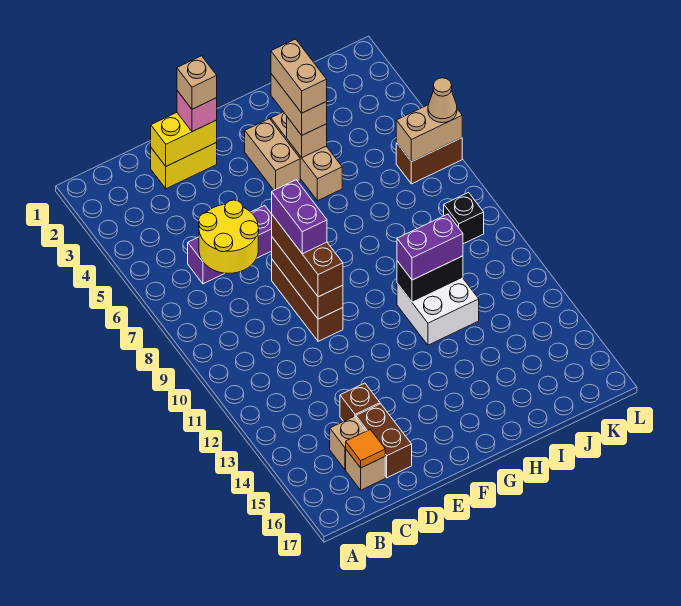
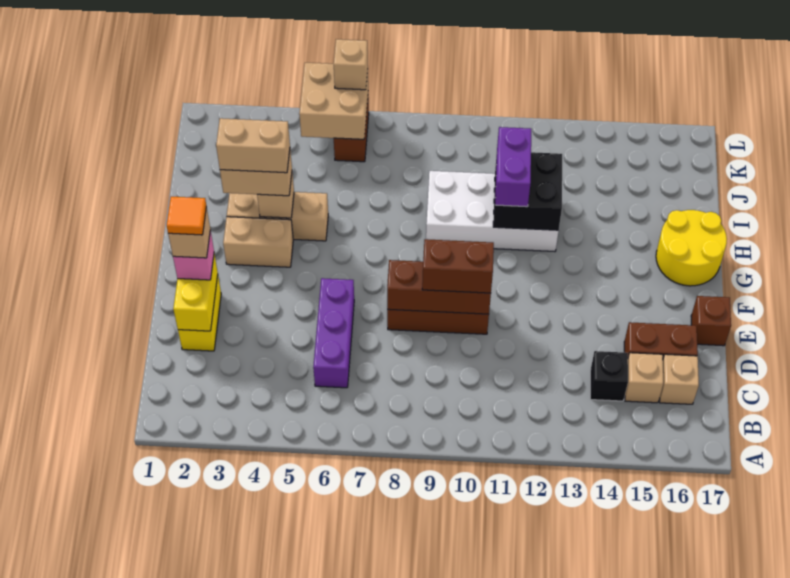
yellow 2x2 round brick [199,200,259,273] -> yellow 2x2 round brick moved to [656,210,727,286]
orange 1x1 tile [346,430,385,468] -> orange 1x1 tile moved to [167,197,206,235]
brown 1x1 brick [340,383,380,421] -> brown 1x1 brick moved to [691,296,731,346]
brown 1x3 brick [272,215,343,297] -> brown 1x2 brick [422,239,494,293]
purple 1x2 brick [272,180,327,254] -> none
white 2x2 brick [397,278,479,345] -> white 2x4 brick [426,171,559,251]
black 1x2 brick [397,256,463,302] -> black 2x2 brick [493,152,562,230]
tan 1x2 brick [396,105,462,162] -> tan 2x2 brick [299,63,368,139]
black 1x1 brick [444,193,484,244] -> black 1x1 brick moved to [590,351,628,401]
tan 1x1 cone [428,78,457,123] -> tan 1x1 brick [334,39,368,90]

